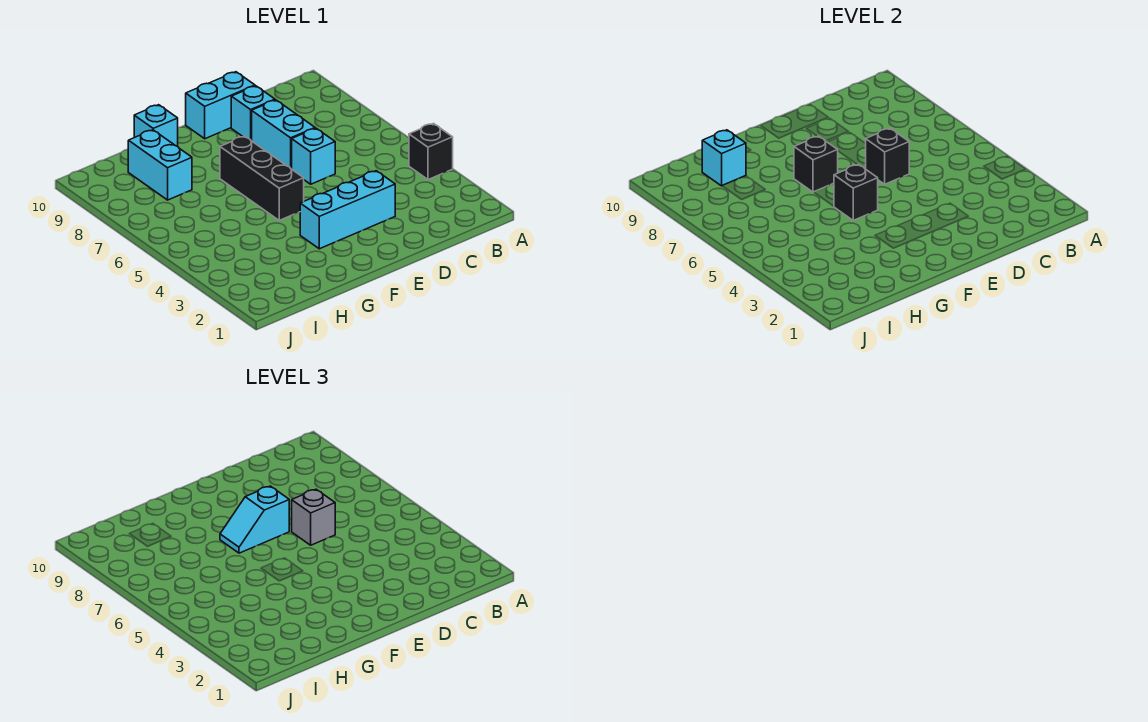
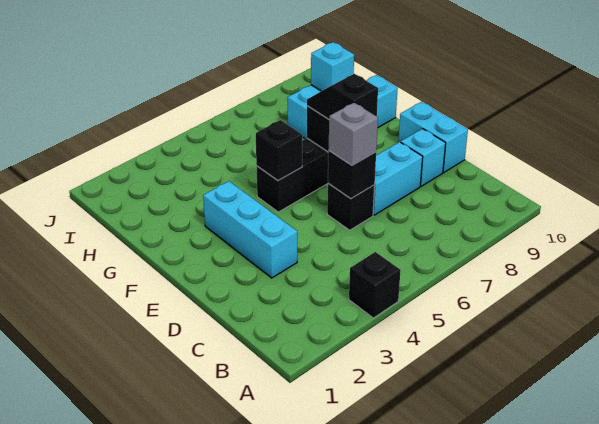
cyan 1x1 brick [292,128,335,184] -> black 1x1 brick [327,184,375,230]
cyan 1x2 slope [220,486,289,553] -> black 1x2 slope [307,74,378,119]

